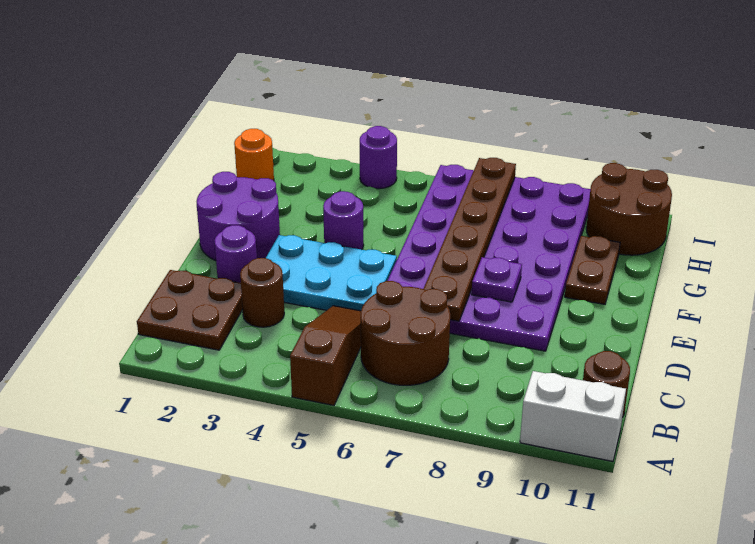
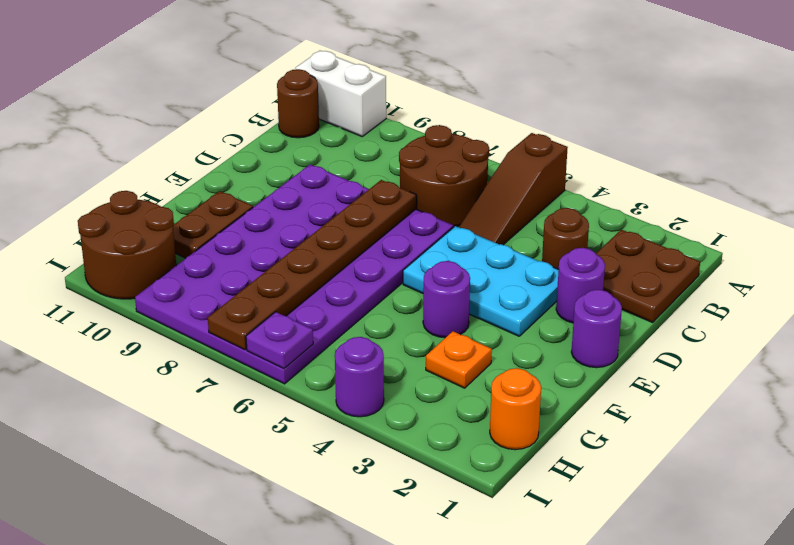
purple 2x2 round brick [197,172,280,261] -> purple 1x1 round brick [571,290,622,368]
purple 1x1 plate [472,257,522,302] -> purple 1x1 plate moved to [246,312,313,369]
none -> orange 1x1 plate [426,331,492,388]

